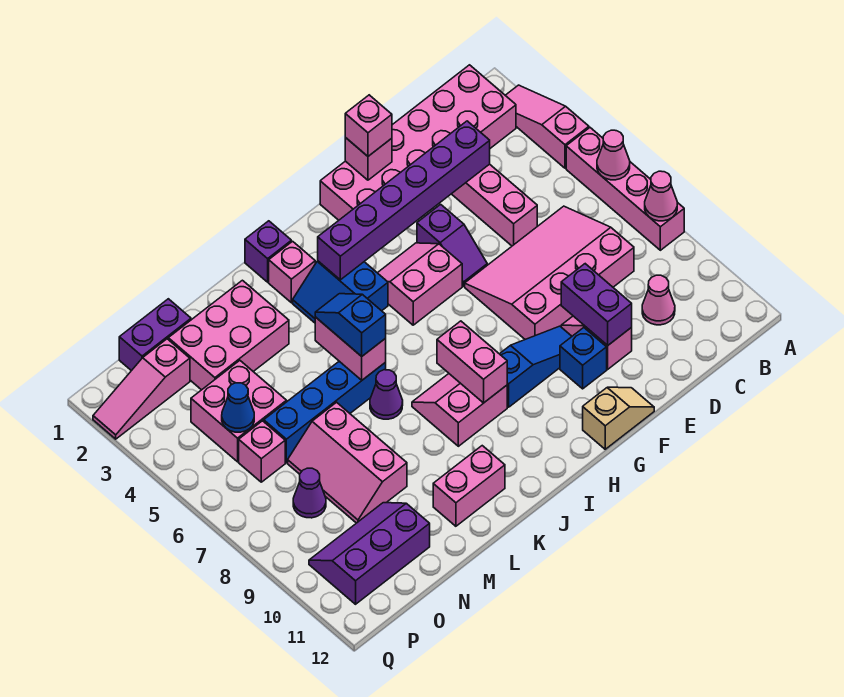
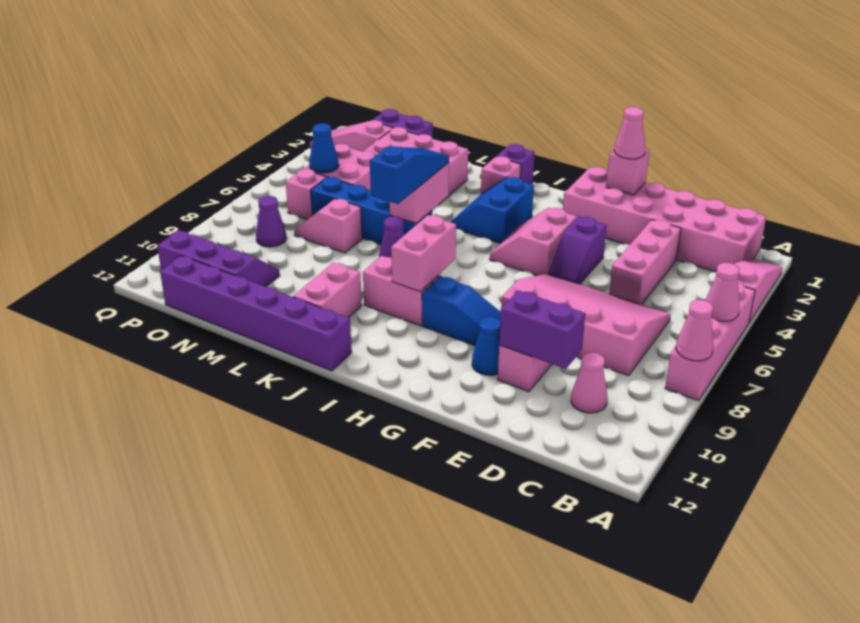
purple 1x6 brick [318,121,490,280] -> purple 1x6 brick moved to [160,256,352,371]
purple 1x2 brick [561,264,632,345] -> purple 1x2 brick turned to [499,291,585,369]
pink 1x1 brick [345,95,392,156] -> pink 1x1 cone [614,107,645,159]
blue 1x1 brick [560,328,607,389] -> blue 1x1 cone [472,317,500,375]
tan 1x2 slope [583,387,654,449] -> none
pink 2x2 slope [378,243,462,325] -> pink 2x2 slope turned to [490,208,577,276]
blue 1x2 slope [315,294,386,356] -> blue 1x3 slope [370,146,449,204]
pink 1x2 brick [433,446,505,526] -> pink 1x2 brick turned to [293,263,362,318]
pink 2x3 slope [288,402,407,523] -> pink 1x2 slope [294,199,362,253]

